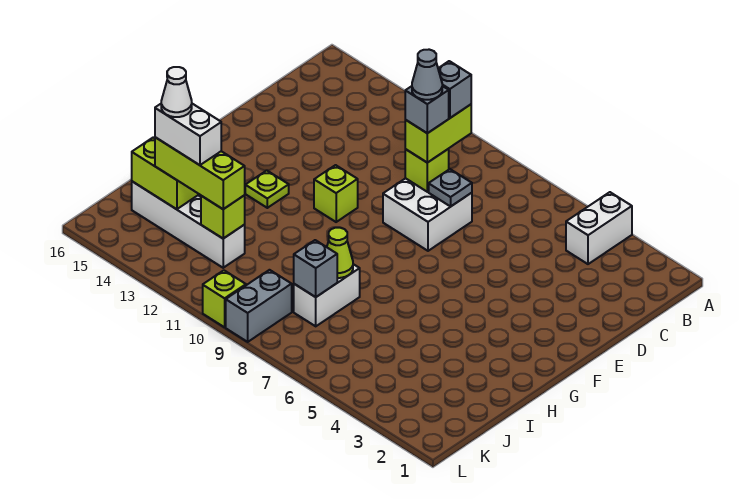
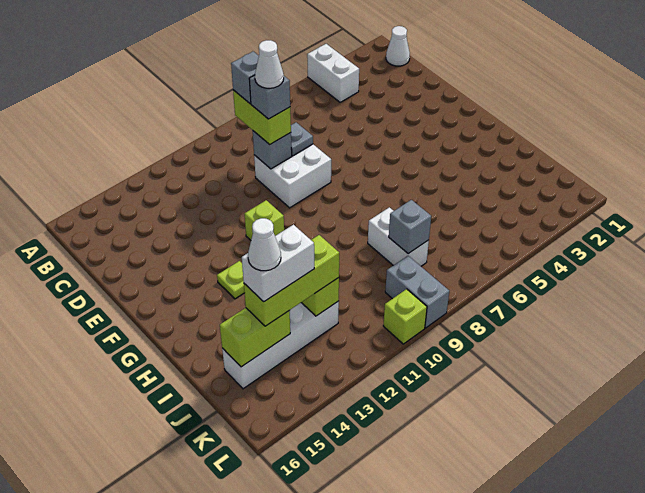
none -> white 1x1 cone [386,26,410,66]
lime 1x1 brick [405,149,449,192] -> grey 1x1 brick [253,131,292,169]
grey 1x1 cone [412,50,442,100] -> white 1x1 cone [255,40,284,88]
lime 1x1 cone [327,228,353,278] -> none

